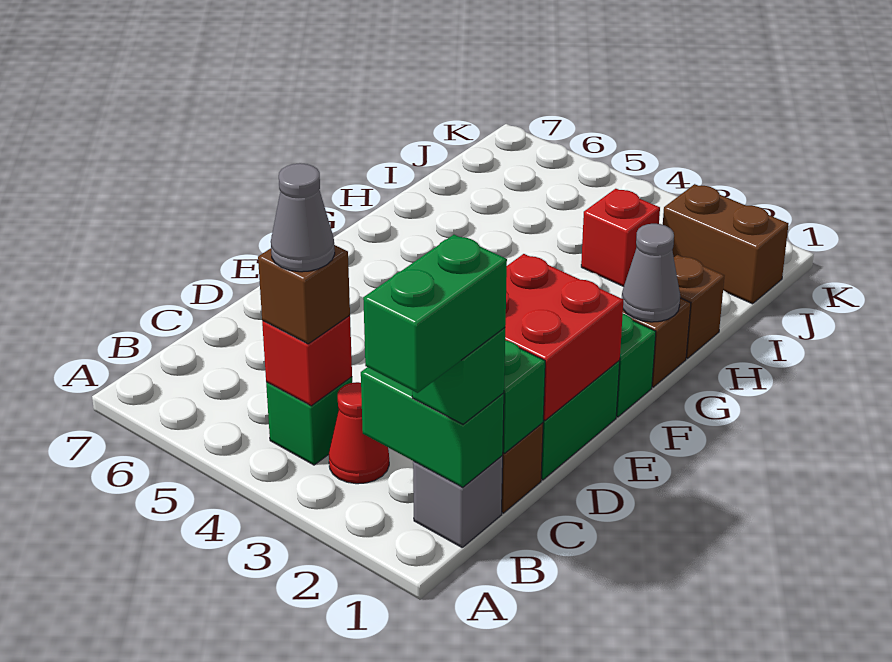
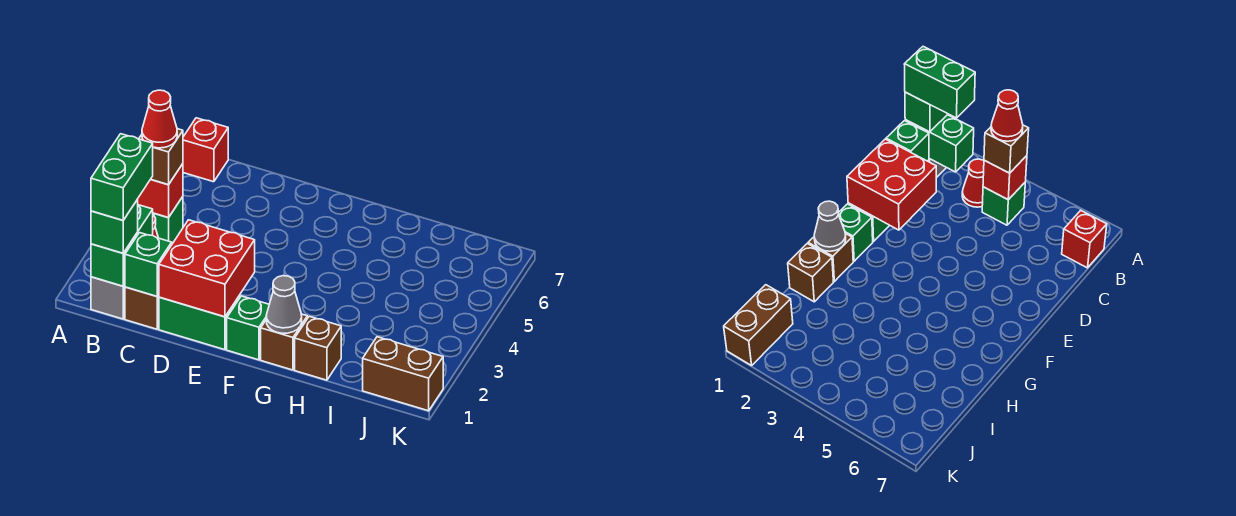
green 1x2 brick [363,235,507,393] -> green 1x2 brick turned to [91,134,153,220]
grey 1x1 cone [271,163,335,272] -> red 1x1 cone [142,90,177,148]
red 1x1 brick [581,189,660,287] -> red 1x1 brick moved to [183,118,228,182]
brown 1x2 brick [663,184,788,304] -> brown 1x2 brick turned to [363,337,443,411]

